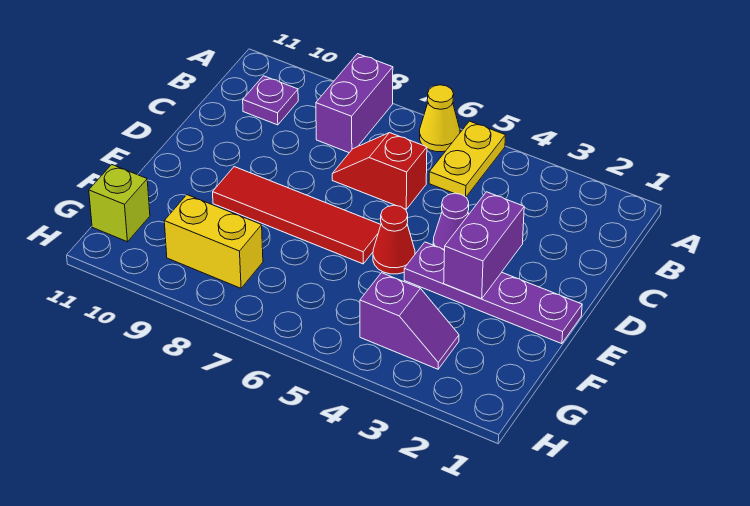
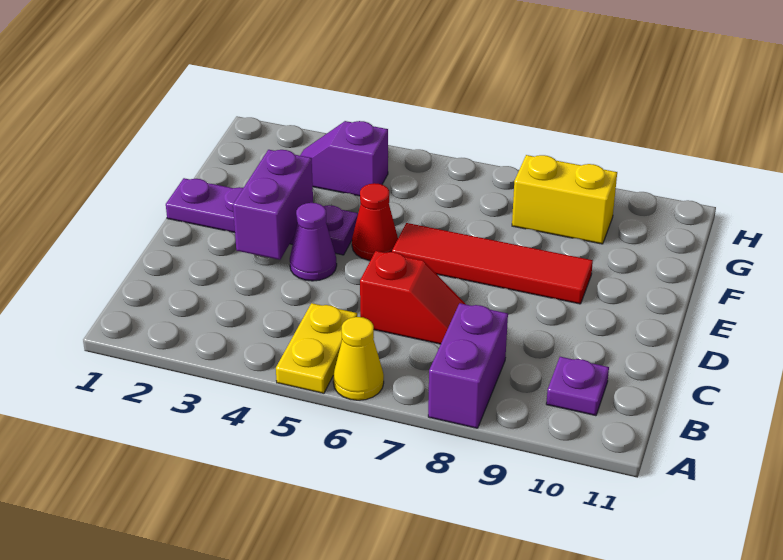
lime 1x1 brick [89,165,150,242] -> none

